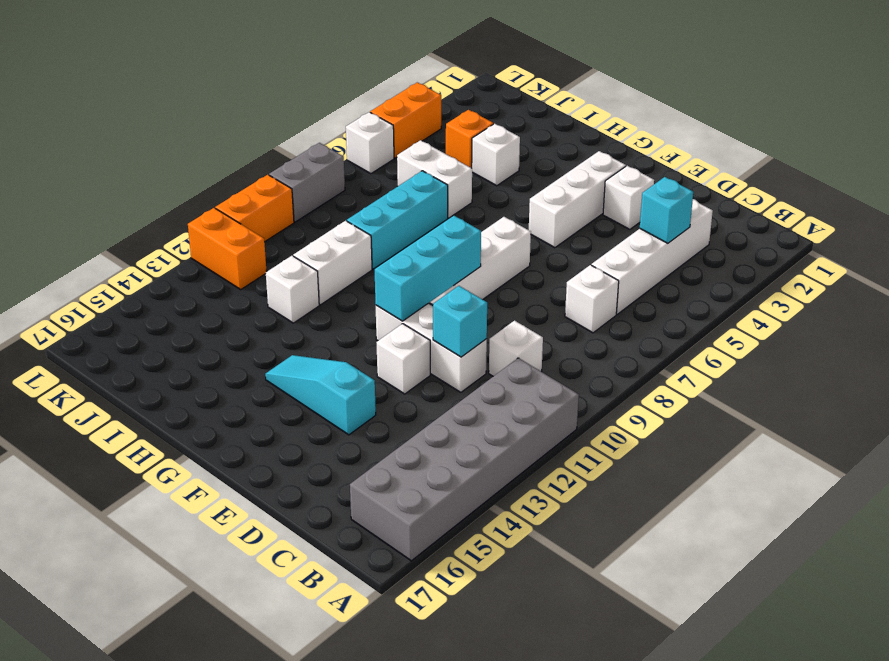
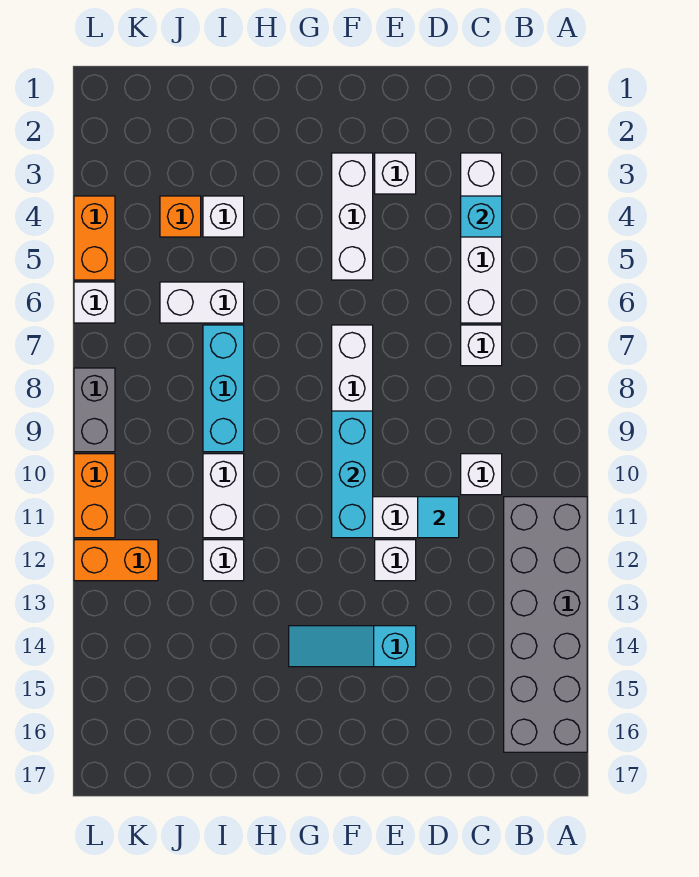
cyan 1x1 brick [433,286,487,357] -> cyan 1x1 tile [418,497,459,538]

